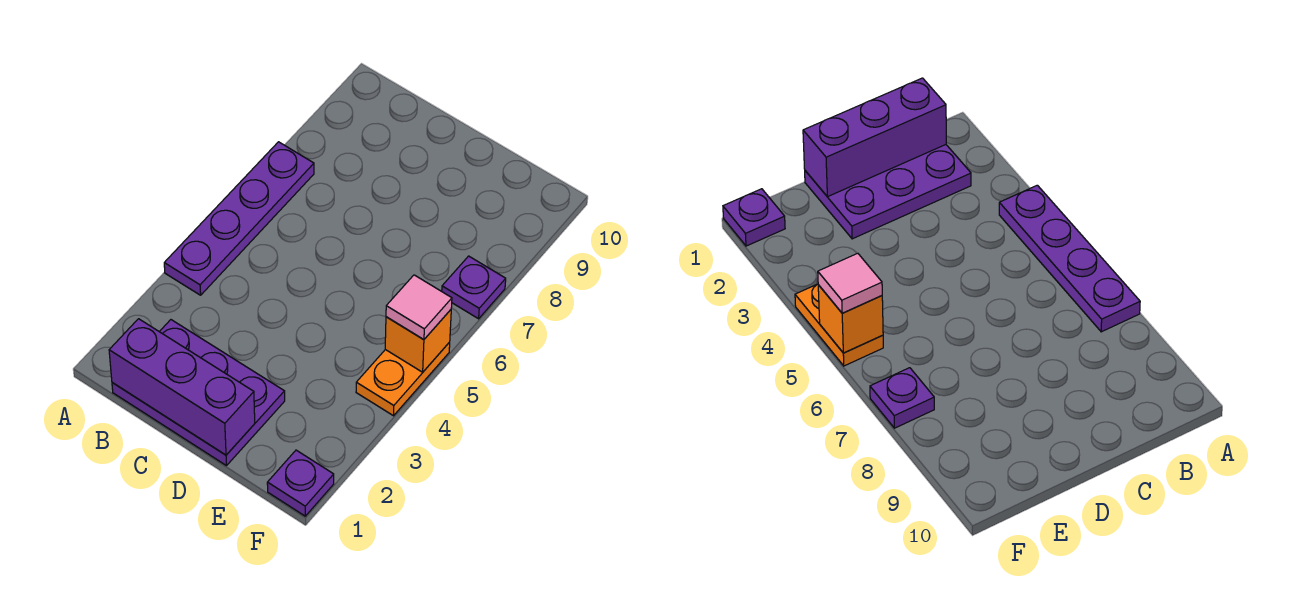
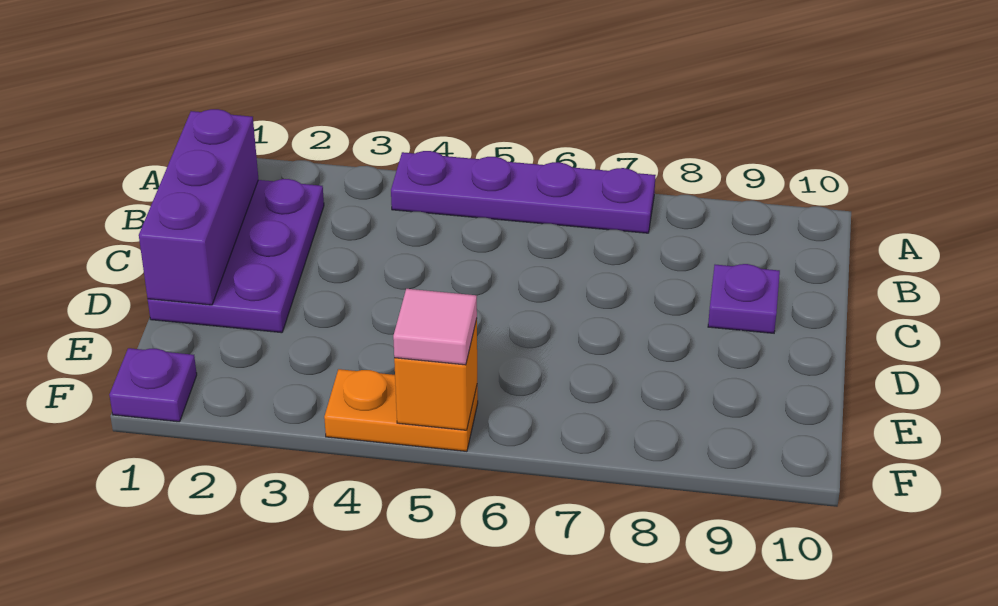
purple 1x1 plate [442,256,506,319] -> purple 1x1 plate moved to [708,264,780,333]

